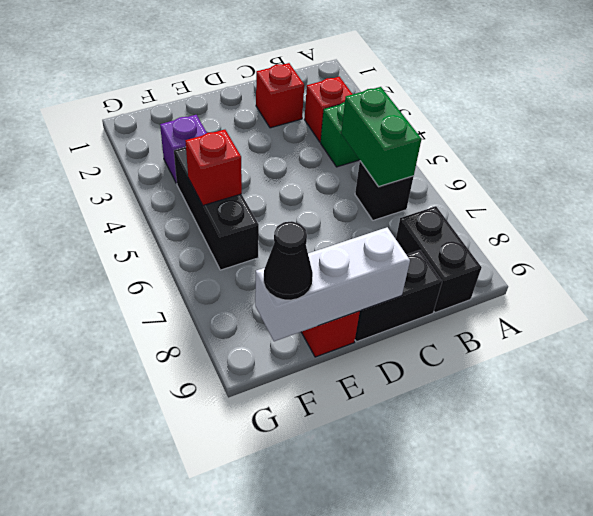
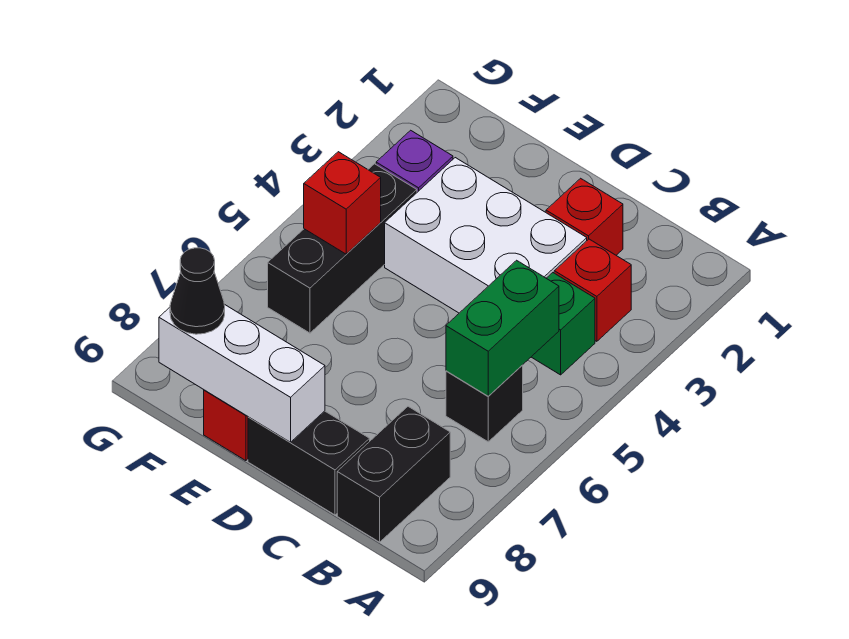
none -> white 2x3 brick [385,158,587,313]

